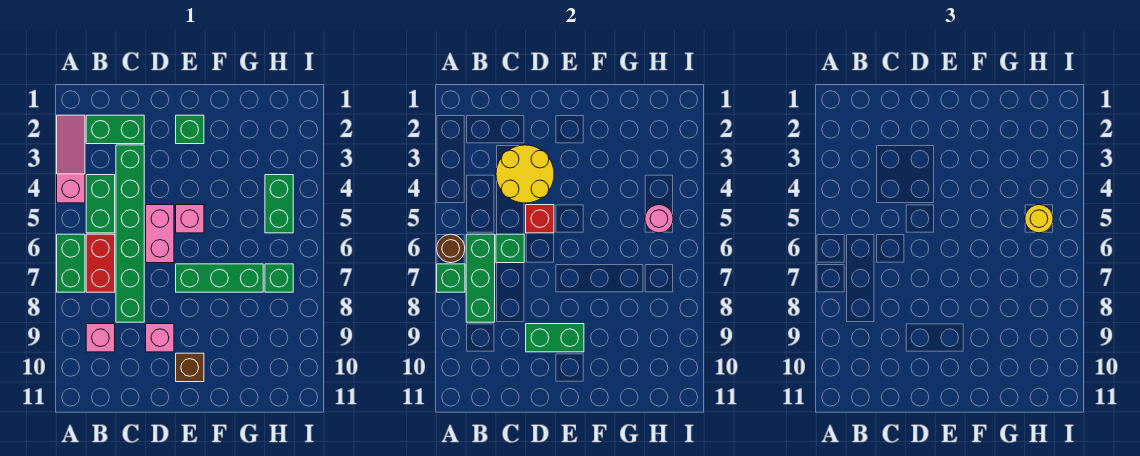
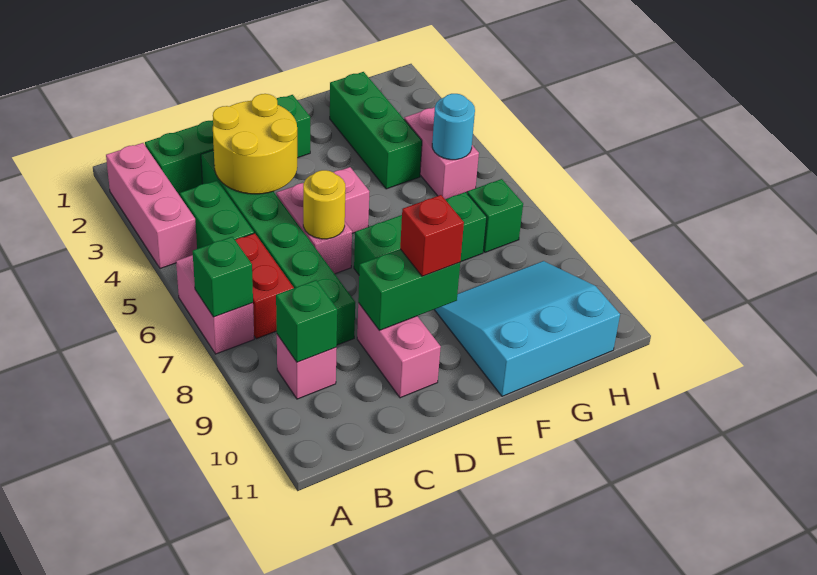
pink 1x3 slope [57,115,85,203] -> pink 1x3 brick [106,143,197,269]
green 1x2 brick [57,234,85,292] -> pink 1x2 brick [176,255,254,354]
brown 1x1 round brick [437,234,465,263] -> none
green 1x3 brick [466,234,495,322] -> green 1x3 brick moved to [330,72,422,189]
green 1x1 brick [496,234,524,263] -> green 1x1 brick moved to [276,280,337,362]
red 1x1 brick [526,205,554,233] -> red 1x1 brick moved to [400,195,464,276]
pink 1x1 brick [146,324,174,352] -> pink 1x2 brick [357,303,441,398]
brown 1x1 brick [176,353,204,382] -> none
none -> cyan 3x3 slope [434,261,620,396]
green 1x2 brick [265,175,293,233] -> pink 1x2 brick [404,107,479,199]
pink 1x1 round brick [645,205,673,233] -> cyan 1x1 round brick [432,94,475,160]
yellow 1x1 round brick [1025,205,1053,233] -> yellow 1x1 round brick moved to [303,170,345,239]

